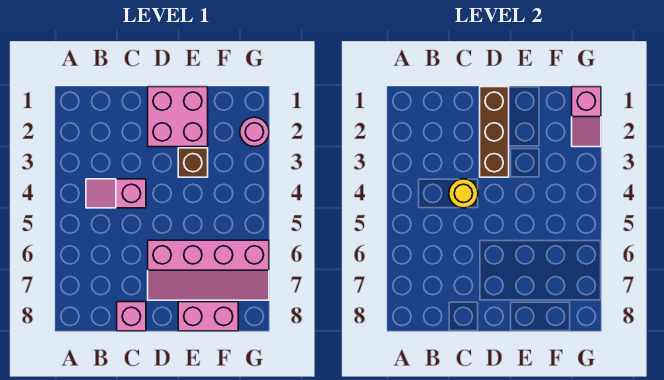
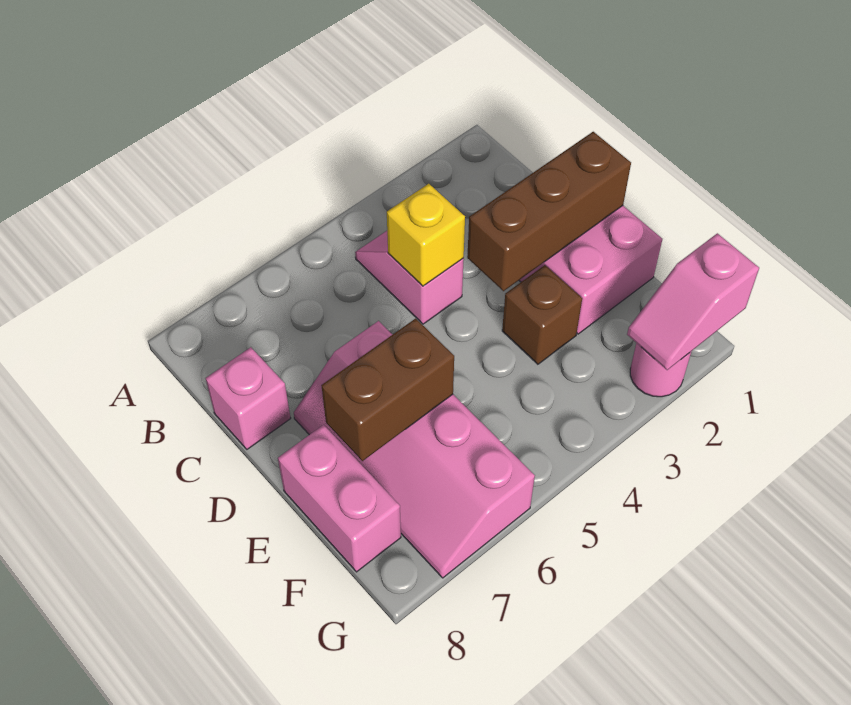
yellow 1x1 round brick [449,179,478,208] -> yellow 1x1 brick [387,184,465,286]
none -> brown 1x2 brick [321,318,454,461]

